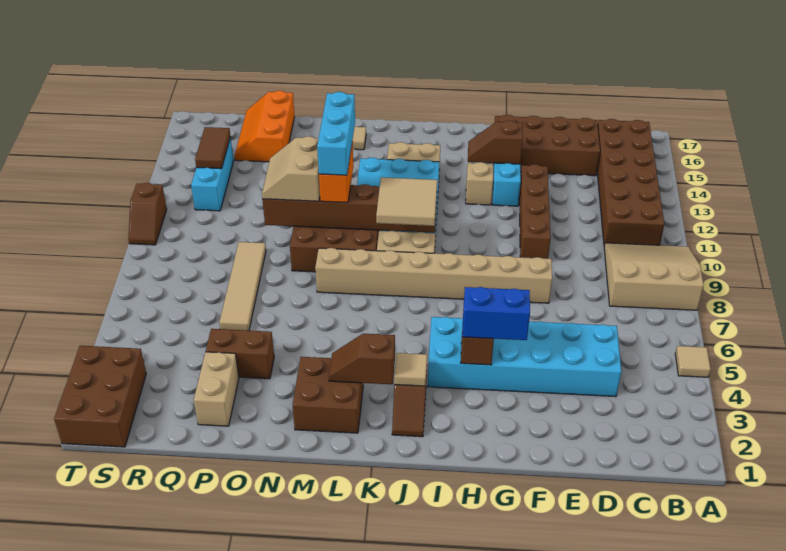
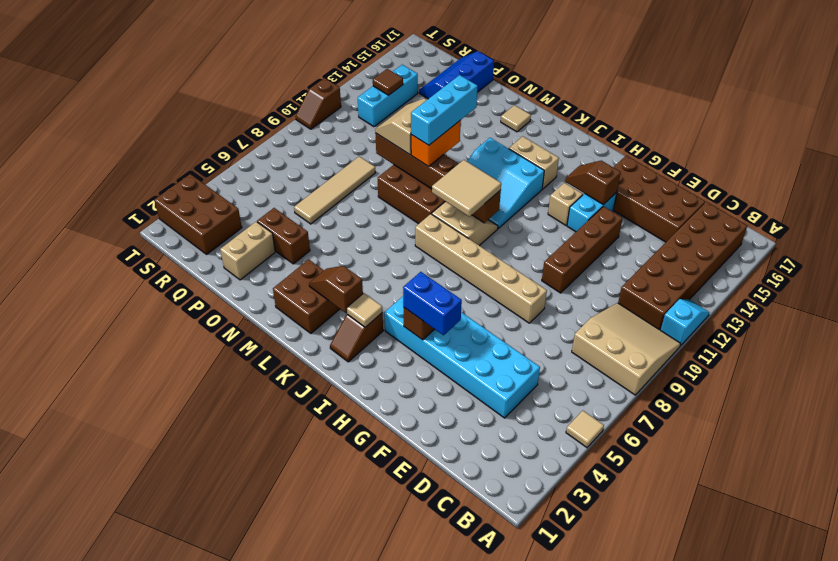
none -> cyan 1x2 slope [661,299,709,346]
tan 1x8 brick [315,248,552,303] -> tan 1x6 brick [415,214,547,323]
orange 2x3 slope [235,91,295,162] -> blue 2x3 slope [419,51,494,99]
brown 1x2 tile [195,127,231,169] -> brown 1x1 tile [373,69,403,95]
brown 2x3 brick [54,346,146,447] -> brown 2x3 brick turned to [154,174,242,254]

